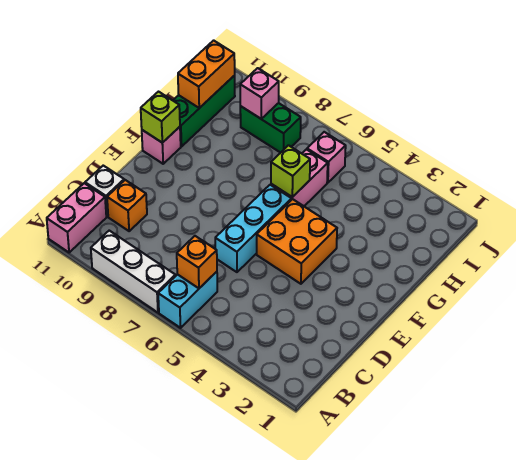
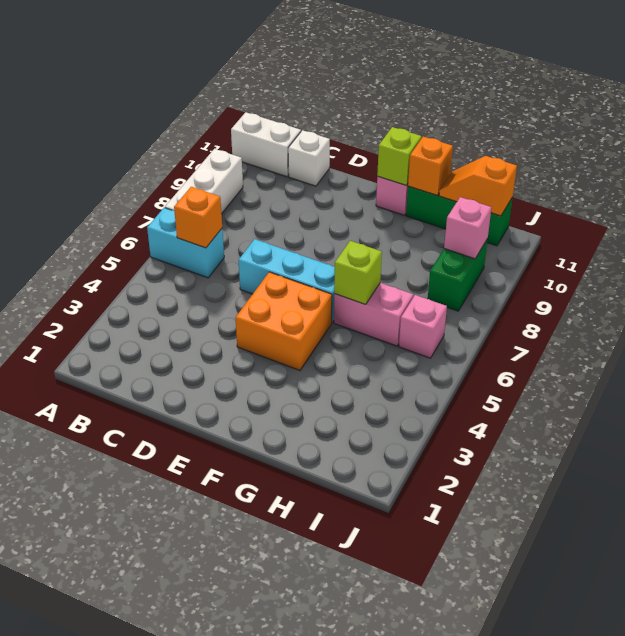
pink 1x2 brick [47,183,106,253] -> white 1x2 brick [231,112,301,177]
orange 1x1 brick [107,180,147,231] -> orange 1x1 brick moved to [408,137,453,195]
orange 1x2 brick [178,40,235,108] -> orange 1x2 slope [439,156,517,216]

